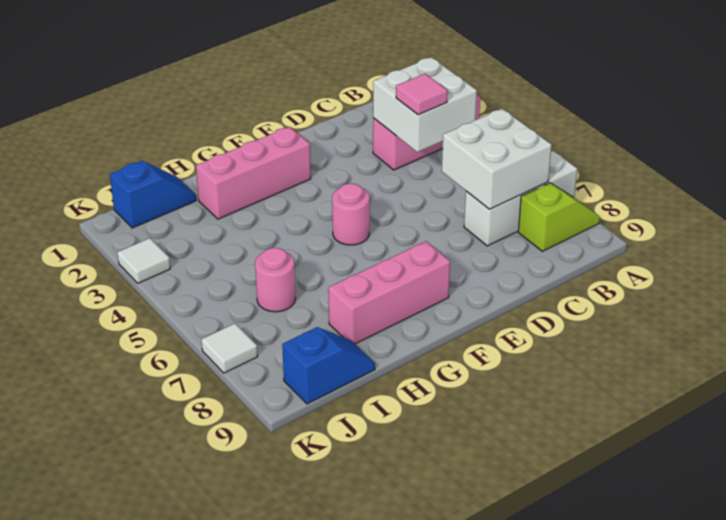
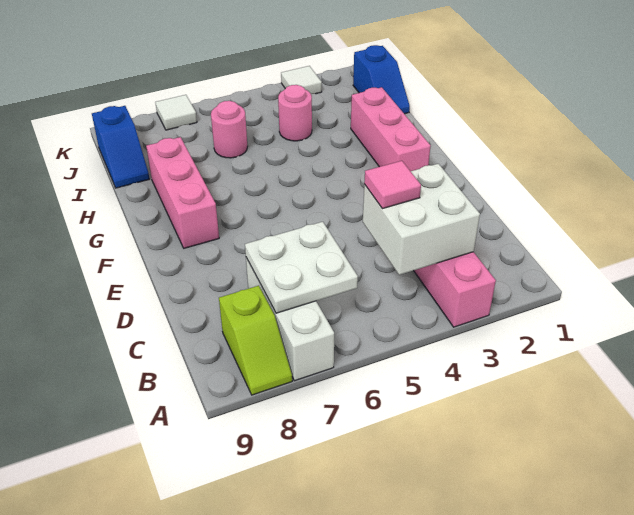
white 2x2 brick [442,109,551,209] -> white 2x2 plate [245,222,358,313]
pink 1x1 round brick [332,184,370,245] -> pink 1x1 round brick moved to [278,85,312,141]

